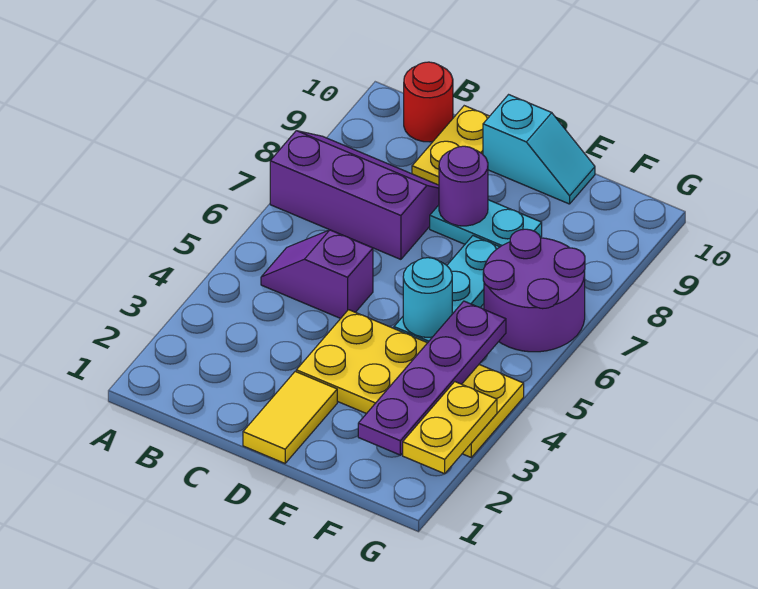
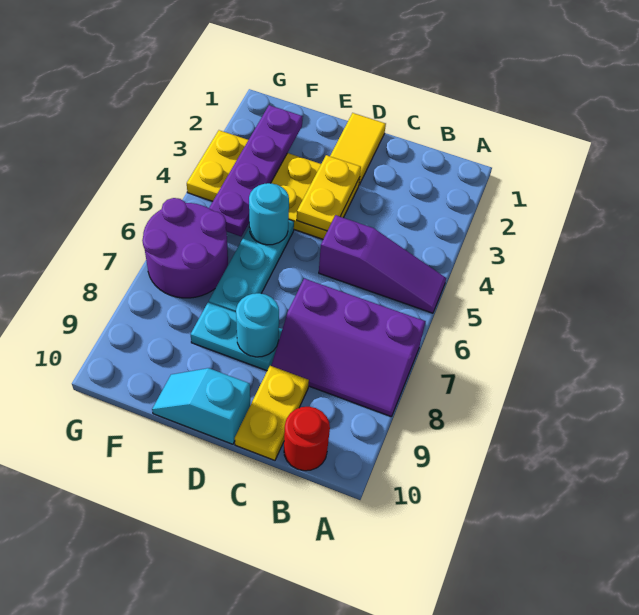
purple 1x2 slope [261,230,373,318] -> purple 1x3 slope [319,215,446,313]
purple 1x1 round brick [439,146,488,226] -> cyan 1x1 round brick [236,293,279,357]
yellow 1x2 plate [403,382,497,474] -> yellow 1x2 plate moved to [297,155,361,231]

